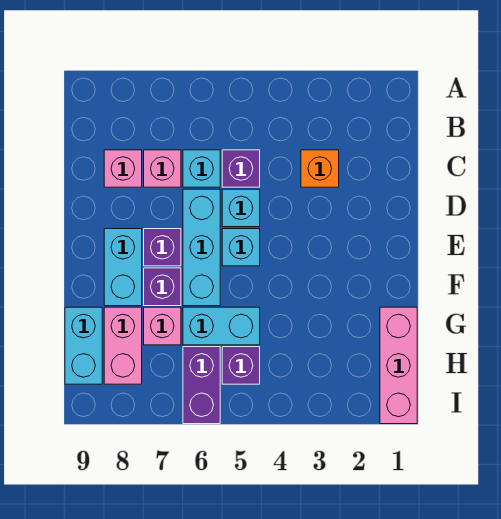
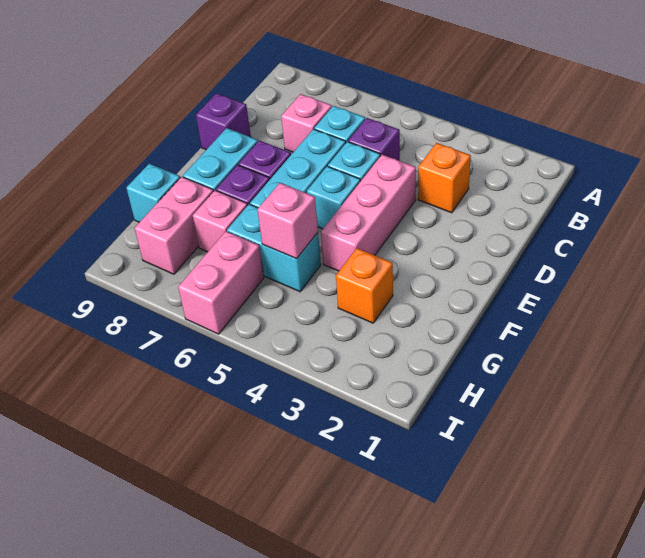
pink 1x1 brick [104,150,142,187] -> pink 1x1 brick moved to [257,183,318,259]
pink 1x3 brick [380,307,417,424] -> pink 1x3 brick moved to [321,155,416,271]
none -> orange 1x1 brick [336,248,393,323]
cyan 1x2 brick [65,307,102,384] -> cyan 1x1 brick [127,164,180,222]
purple 1x1 brick [222,347,260,384] -> purple 1x1 brick moved to [196,93,251,150]
purple 1x2 brick [183,347,220,424] -> pink 1x2 brick [178,231,264,334]

